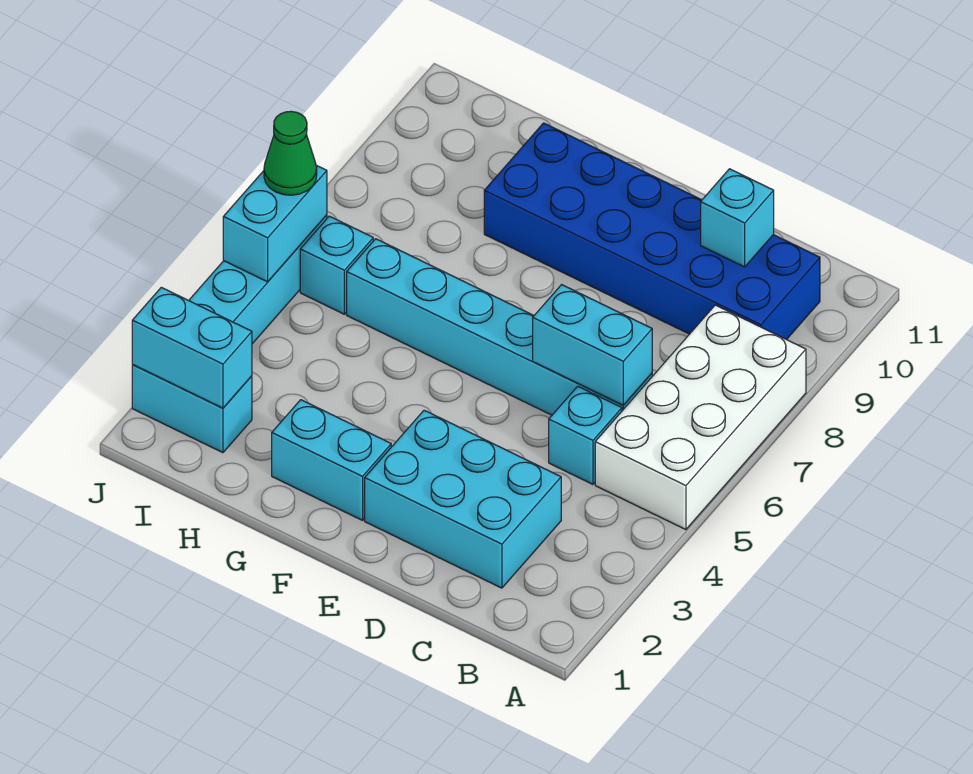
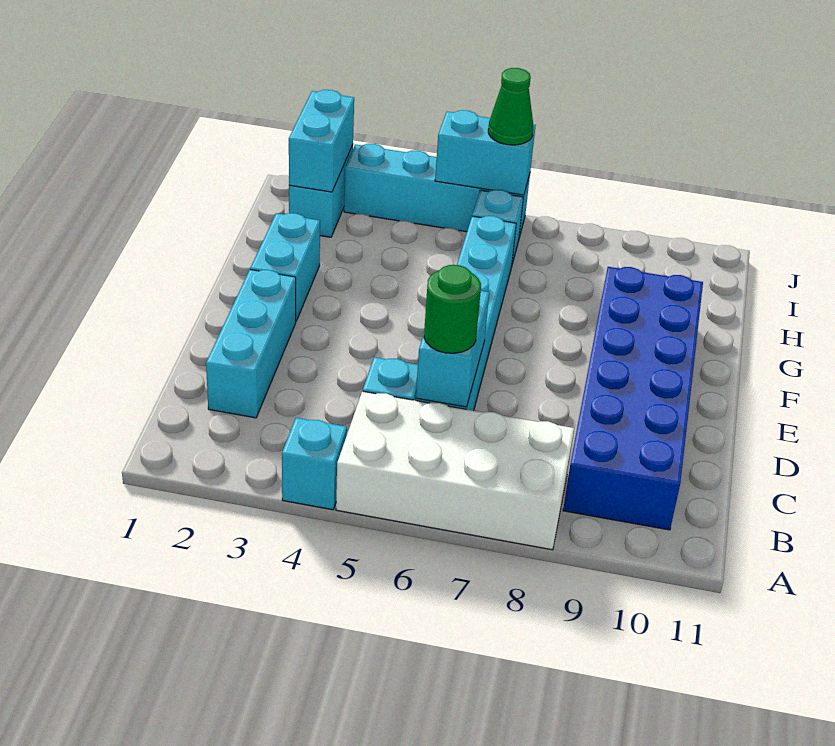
cyan 2x3 brick [365,410,561,588] -> cyan 1x3 brick [206,270,296,418]
none -> green 1x1 round brick [424,265,481,353]
cyan 1x1 brick [701,169,774,267] -> cyan 1x1 brick moved to [282,418,347,510]

